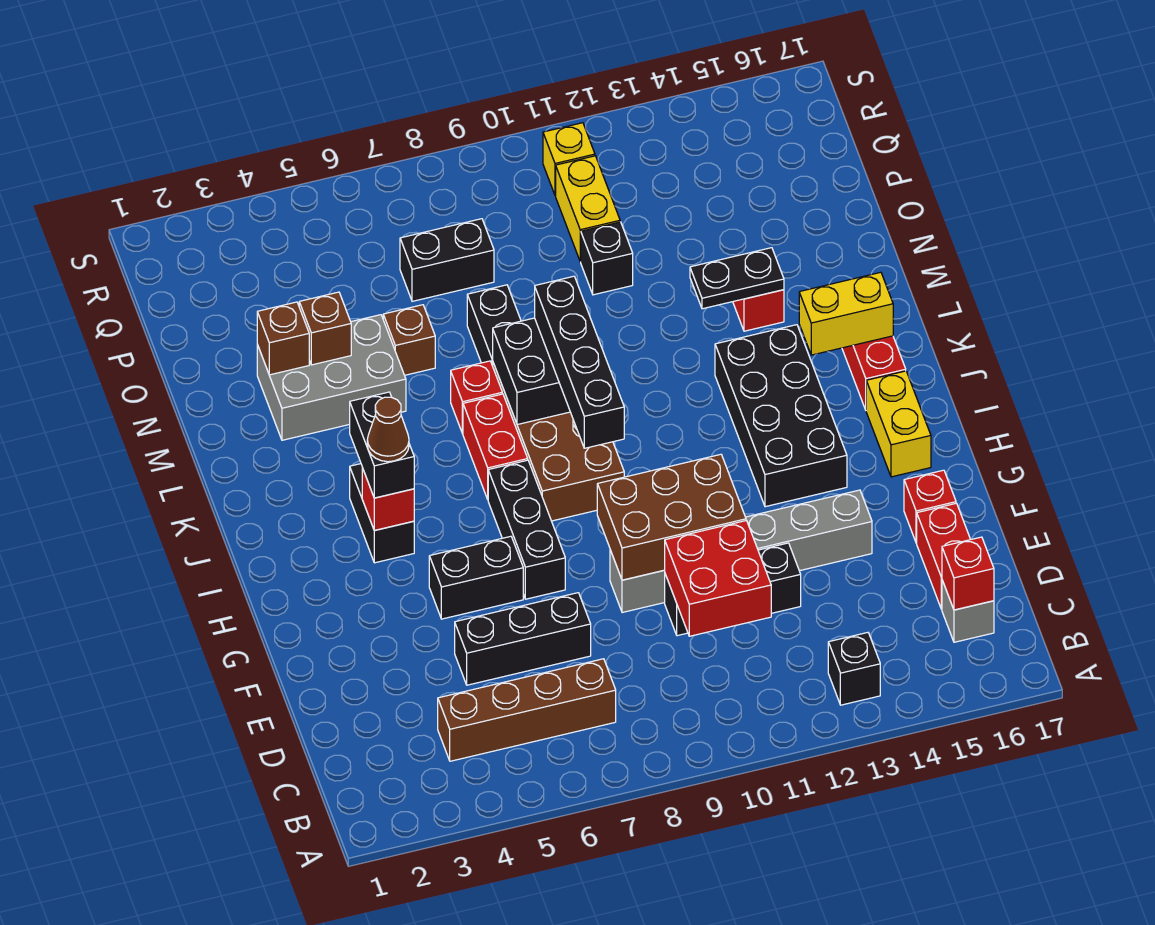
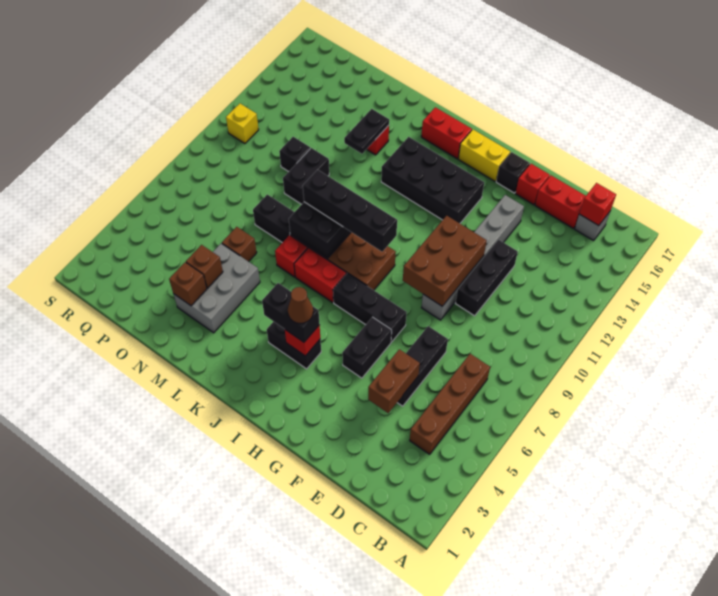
black 1x1 brick [828,633,880,705] -> black 1x1 brick moved to [496,152,530,193]
red 2x2 brick [664,521,771,636] -> none
none -> brown 1x2 brick [368,349,420,413]
yellow 1x2 brick [799,272,893,355] -> none
black 1x2 brick [400,219,494,301] -> black 1x2 brick moved to [283,148,329,204]
yellow 1x2 brick [556,156,620,261] -> none

